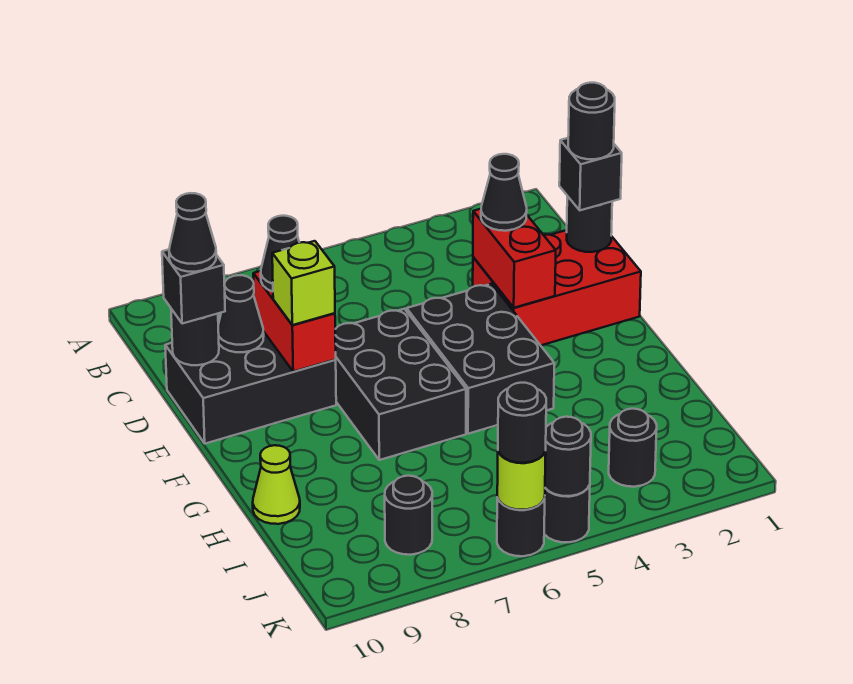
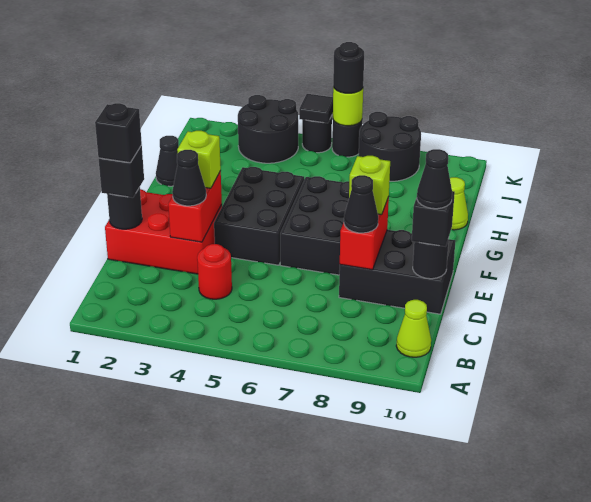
none -> lime 1x1 cone [396,300,431,357]
none -> red 1x1 round brick [197,244,232,299]
black 1x1 round brick [568,83,615,159] -> black 1x1 brick [95,103,142,163]
black 1x1 cone [218,275,264,352] -> black 1x1 cone moved to [156,136,179,186]
none -> lime 1x1 brick [177,131,221,188]
black 1x1 round brick [609,409,657,487] -> black 2x2 round brick [238,95,298,163]
black 1x1 round brick [385,476,432,555] -> black 2x2 round brick [359,112,421,181]
black 1x1 round brick [545,417,591,496] -> black 1x1 tile [299,94,333,123]

